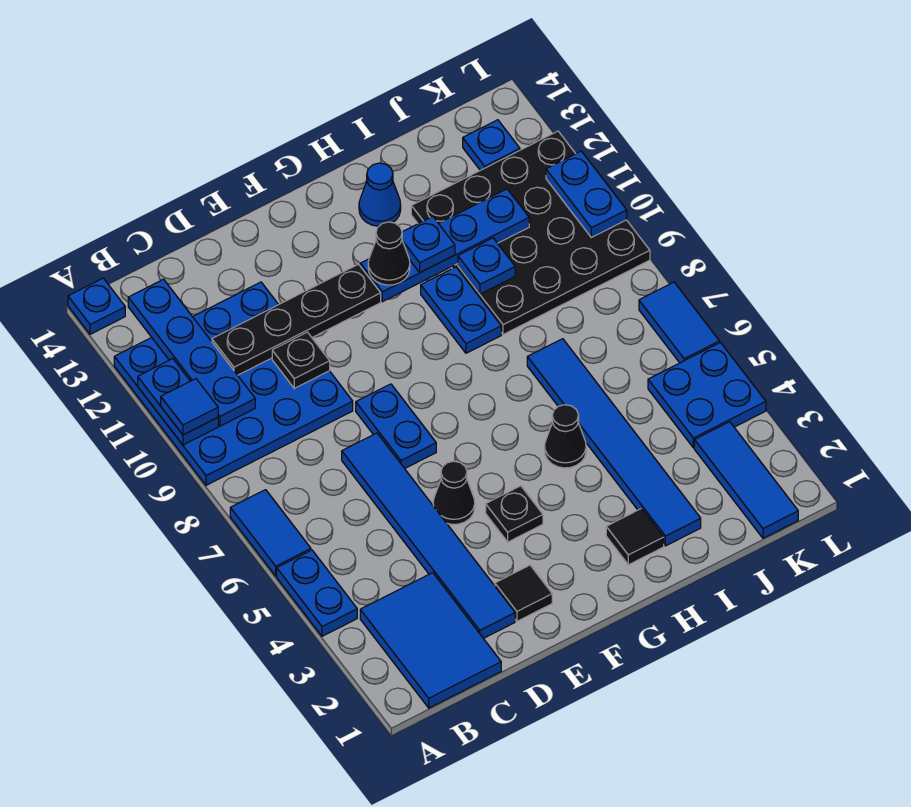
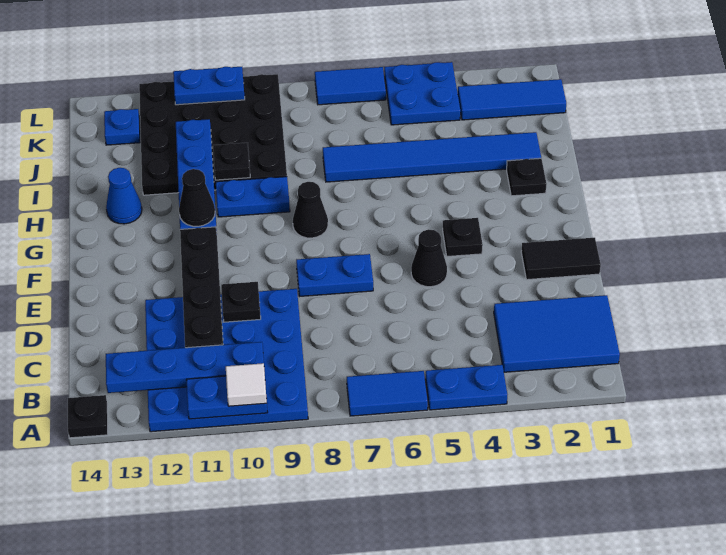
blue 1x1 tile [161,379,218,435] -> white 1x1 tile [226,363,267,406]
blue 1x1 plate [68,278,125,334] -> black 1x1 plate [68,395,108,438]
blue 1x6 tile [342,433,515,638] -> none
black 1x1 tile [495,565,552,621] -> black 1x2 tile [521,238,601,280]
black 1x1 tile [606,509,664,565] -> black 1x1 plate [507,158,547,196]
black 1x1 cone [545,405,586,468] -> black 1x1 cone moved to [293,182,328,238]
blue 1x1 plate [402,216,455,272] -> none
blue 1x1 plate [458,238,515,294] -> black 1x1 plate [213,143,250,180]

